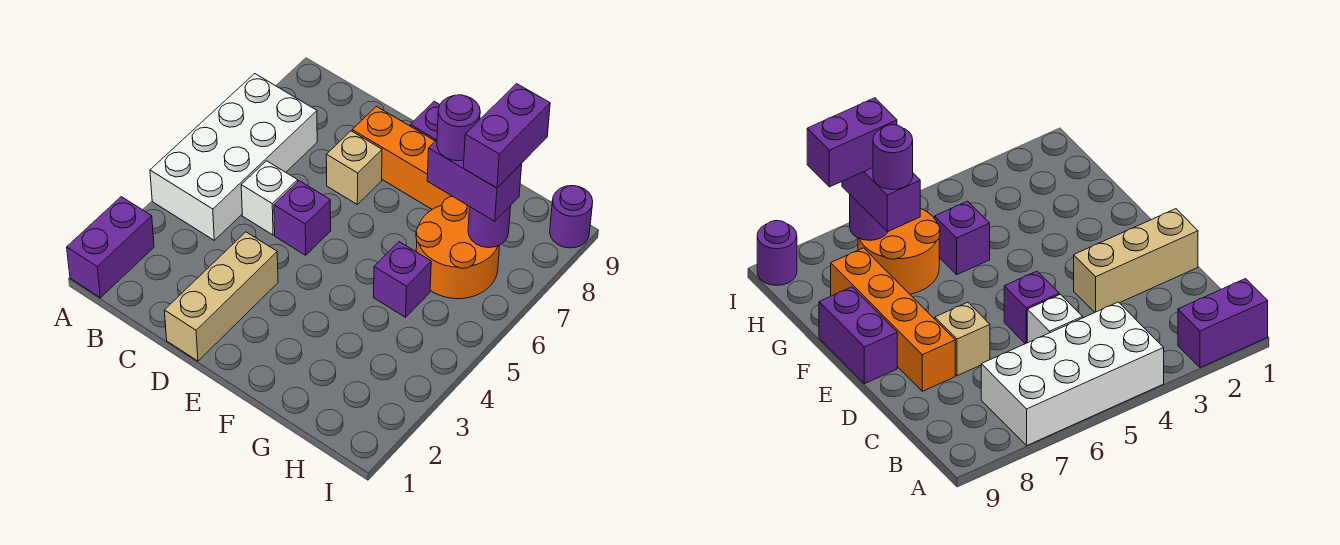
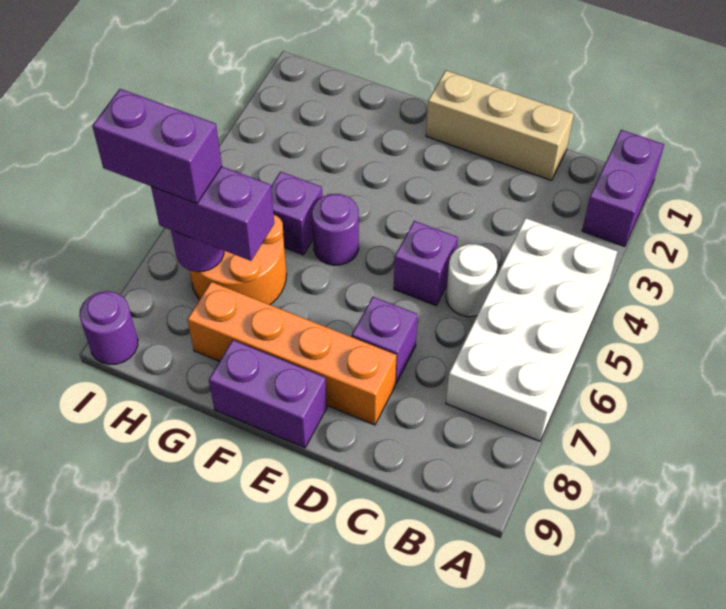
white 1x1 brick [241,161,298,235] -> white 1x1 round brick [446,244,497,317]
tan 1x3 brick [164,232,278,361] -> tan 1x3 brick turned to [426,71,574,181]
tan 1x1 brick [326,131,382,204] -> purple 1x1 brick [352,297,418,384]
purple 1x1 round brick [437,95,480,161] -> purple 1x1 round brick moved to [312,194,359,265]
purple 1x2 brick [464,84,550,188] -> purple 1x2 brick turned to [92,89,222,204]

